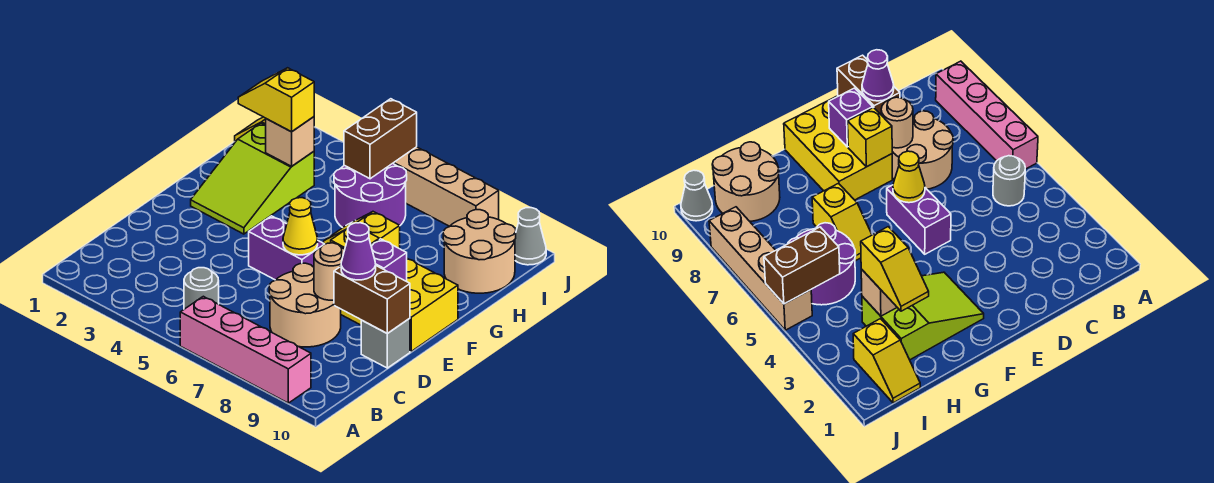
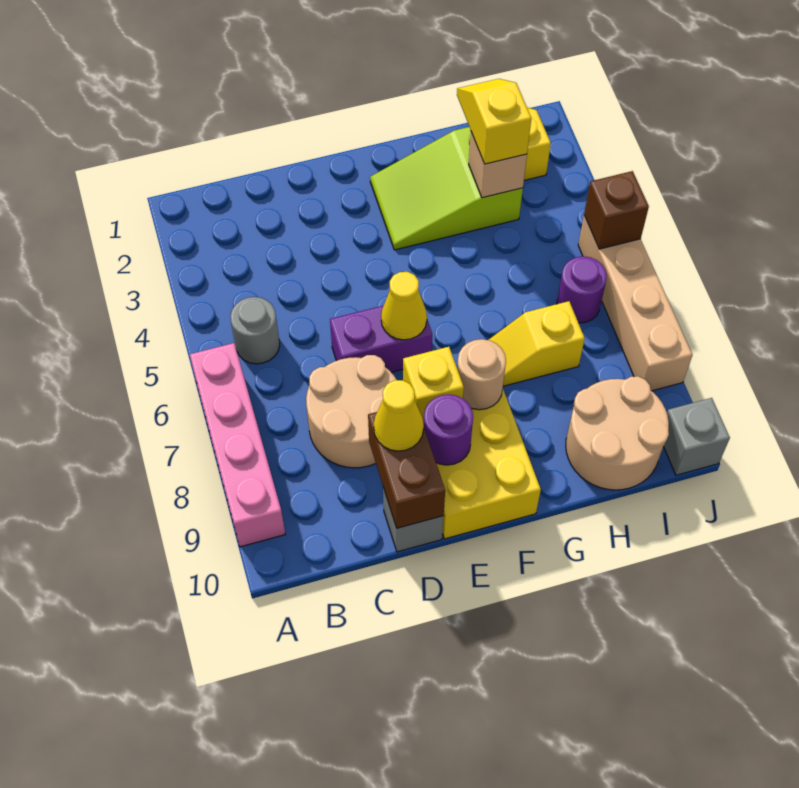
tan 1x1 round brick [314,243,345,300] -> tan 1x1 round brick moved to [457,339,506,410]
purple 1x1 cone [341,223,376,280] -> yellow 1x1 cone [374,380,424,451]
purple 1x2 brick [249,216,324,280] -> purple 1x2 brick turned to [330,306,432,372]
purple 1x1 brick [371,239,407,281] -> purple 1x1 round brick [424,394,473,465]
yellow 1x2 slope [324,212,400,249] -> yellow 1x2 slope turned to [489,301,585,386]
purple 2x2 round brick [334,163,407,228] -> purple 1x1 round brick [557,256,607,323]
brown 1x2 brick [344,99,417,179] -> brown 1x1 brick [584,171,649,249]
grey 1x1 cone [515,208,546,265] -> grey 1x1 brick [664,398,730,475]

